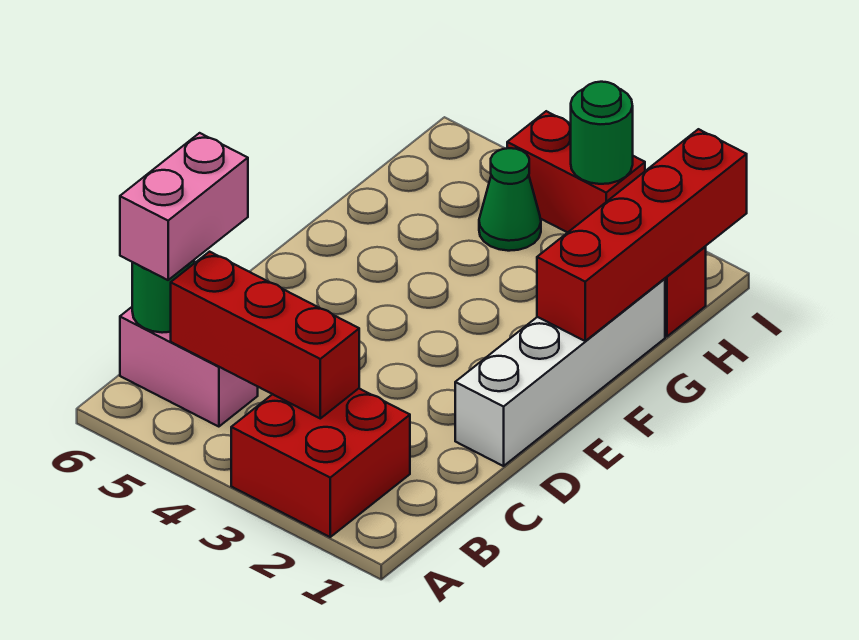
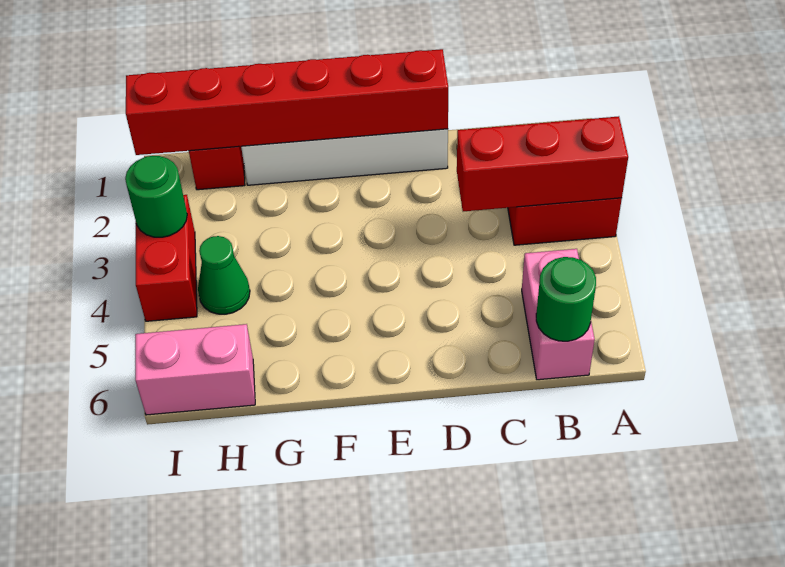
red 1x3 brick [171,252,359,418] -> red 1x3 brick turned to [457,116,628,211]
pink 1x2 brick [120,133,248,280] -> pink 1x2 brick moved to [135,324,255,415]
red 1x4 brick [537,129,747,341] -> red 1x6 brick [126,49,448,155]

